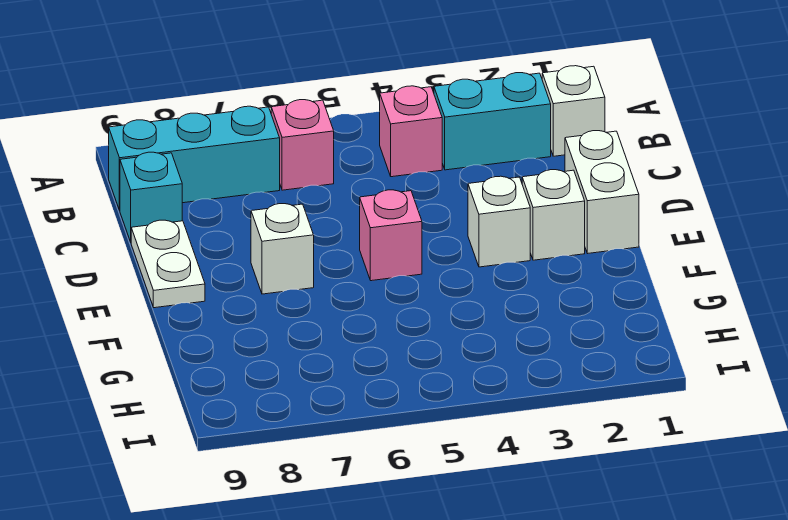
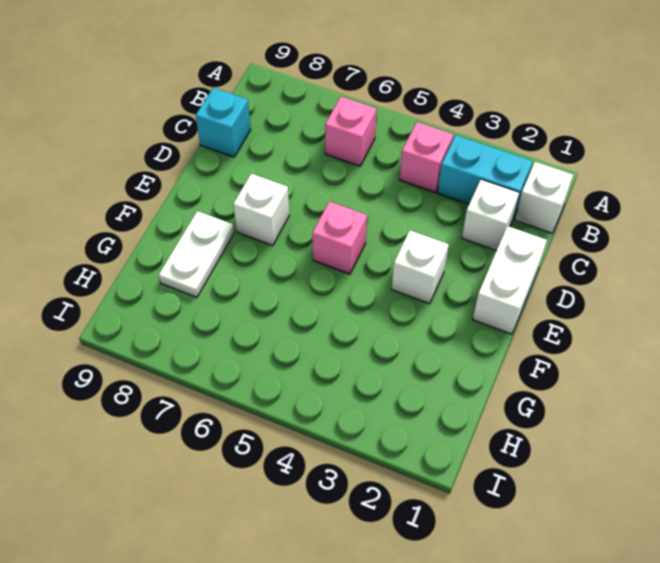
cyan 1x3 brick [109,106,280,210] -> none
white 1x2 plate [131,220,205,308] -> white 1x2 plate moved to [159,211,234,297]
white 1x1 brick [522,170,585,260] -> white 1x1 brick moved to [462,179,519,251]

